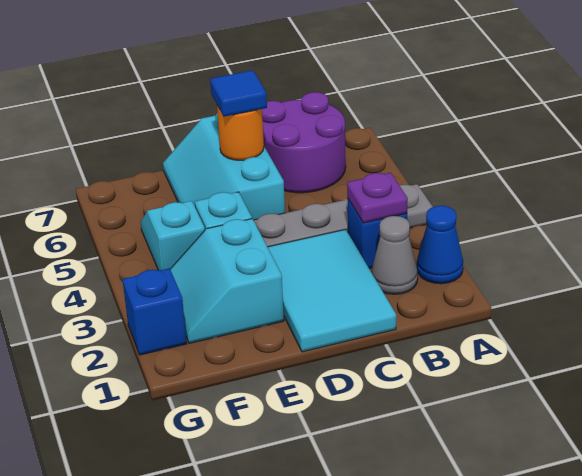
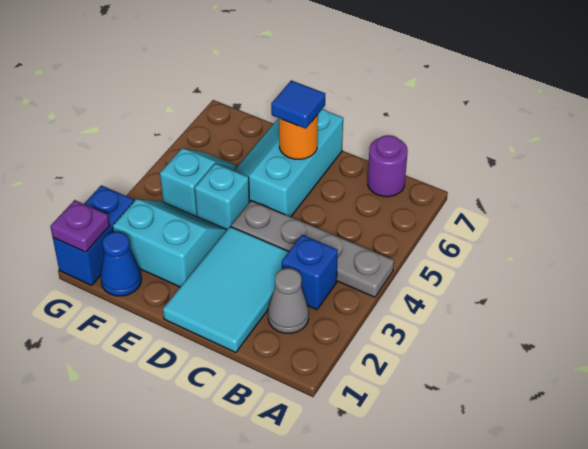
blue 1x1 cone [417,206,463,284] -> blue 1x1 cone moved to [101,232,141,296]
purple 1x1 plate [347,173,408,223] -> purple 1x1 plate moved to [50,200,110,252]
purple 2x2 round brick [262,92,346,193] -> purple 1x1 round brick [368,135,408,197]
cyan 2x2 slope [170,219,284,343] -> cyan 2x2 slope turned to [113,199,227,287]
blue 1x1 brick [123,268,187,355] -> blue 1x2 brick [53,185,134,285]

